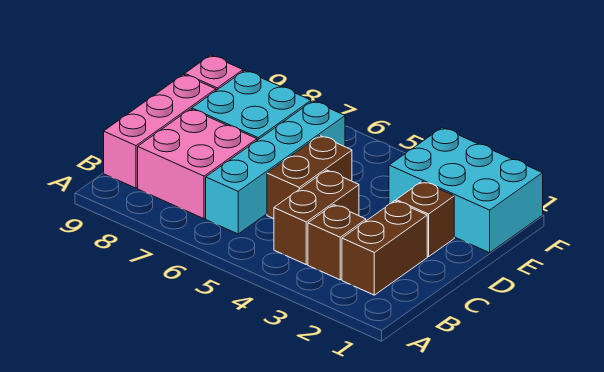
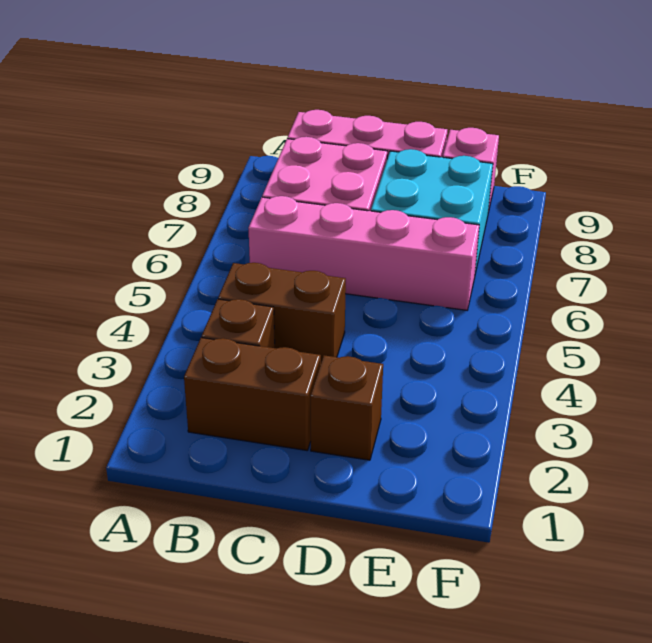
cyan 1x4 brick [206,101,345,234] -> pink 1x4 brick [248,196,479,310]
brown 1x2 brick [267,136,352,219] -> none
cyan 2x3 brick [389,128,543,253] -> none

